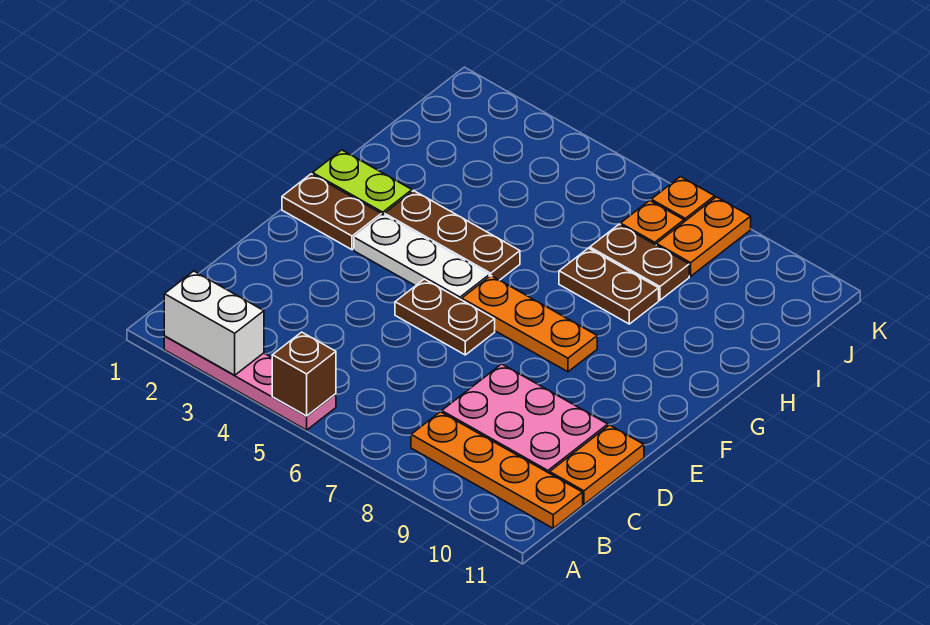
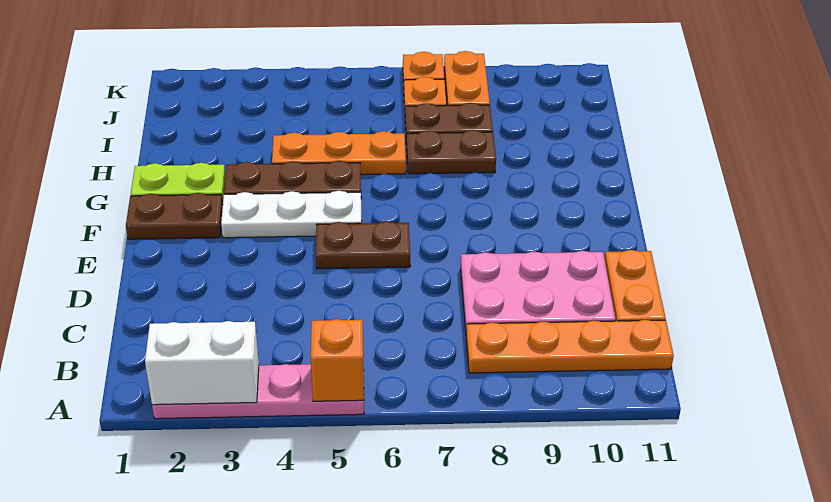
brown 1x1 brick [272,332,336,416] -> orange 1x1 brick [311,319,364,401]
orange 1x3 plate [462,276,597,372] -> orange 1x3 plate moved to [272,131,406,175]

